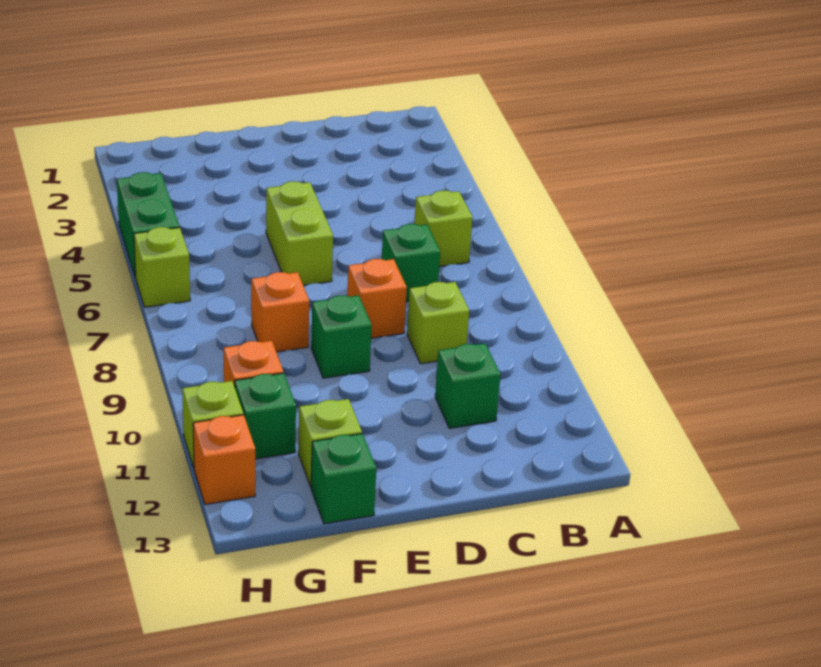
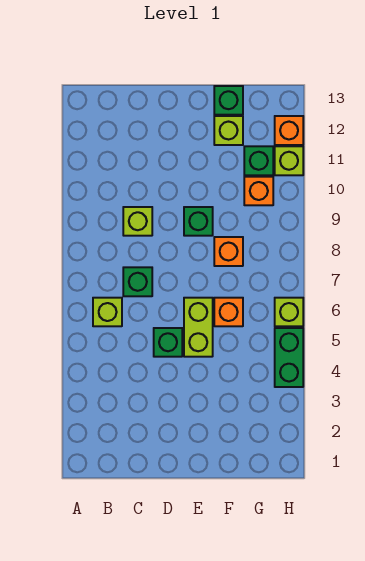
green 1x1 brick [435,343,501,428] -> green 1x1 brick moved to [154,328,182,357]
orange 1x1 brick [347,259,407,338] -> orange 1x1 brick moved to [214,298,243,326]

